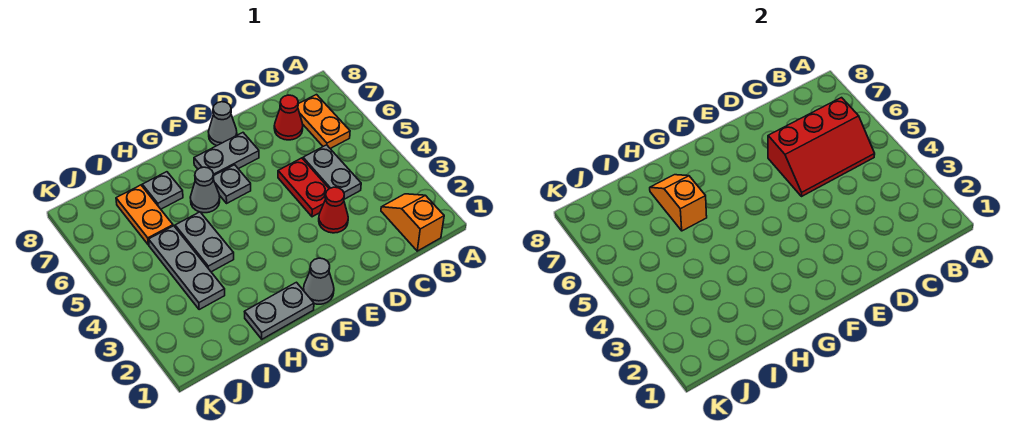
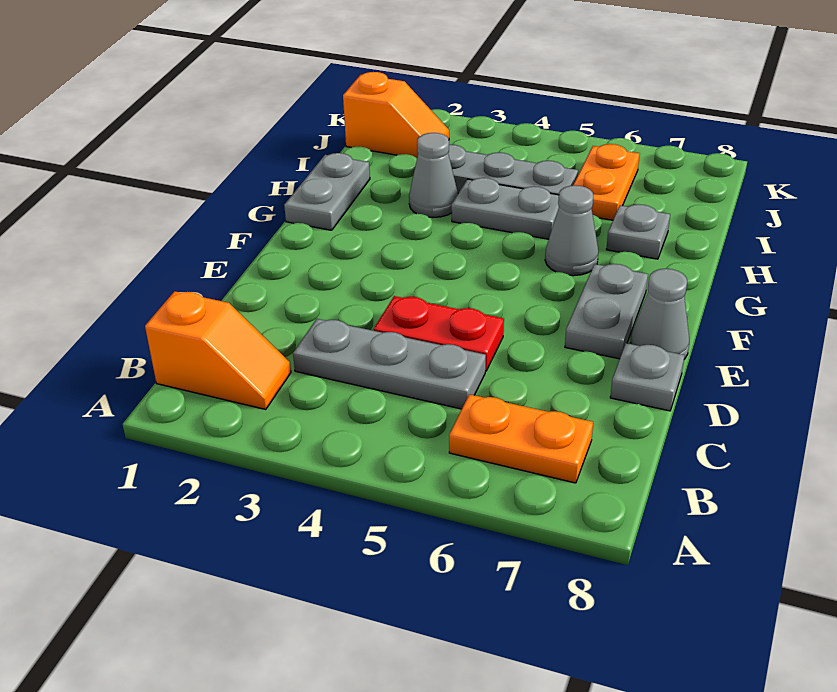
red 2x3 slope [768,98,875,197] -> none
grey 1x2 plate [303,145,361,199] -> grey 1x3 plate [293,319,486,409]
red 1x1 cone [274,95,303,140] -> none
red 1x1 cone [319,187,348,233] -> none
grey 1x1 cone [303,258,334,304] -> grey 1x1 cone moved to [409,133,458,218]
grey 1x1 plate [213,165,251,203] -> grey 1x1 plate moved to [610,343,684,411]
orange 1x2 slope [650,175,707,231] -> orange 1x2 slope moved to [343,72,449,158]
orange 1x2 plate [116,185,173,245] -> orange 1x2 plate turned to [574,144,640,220]

